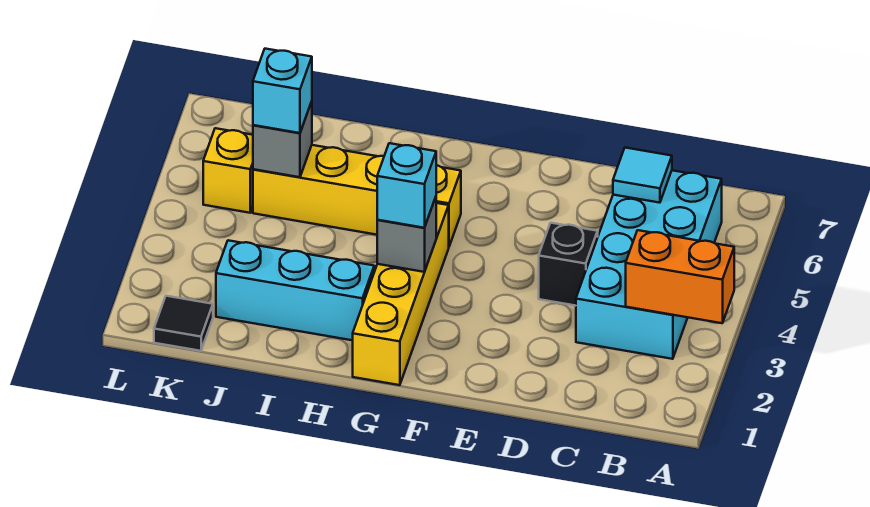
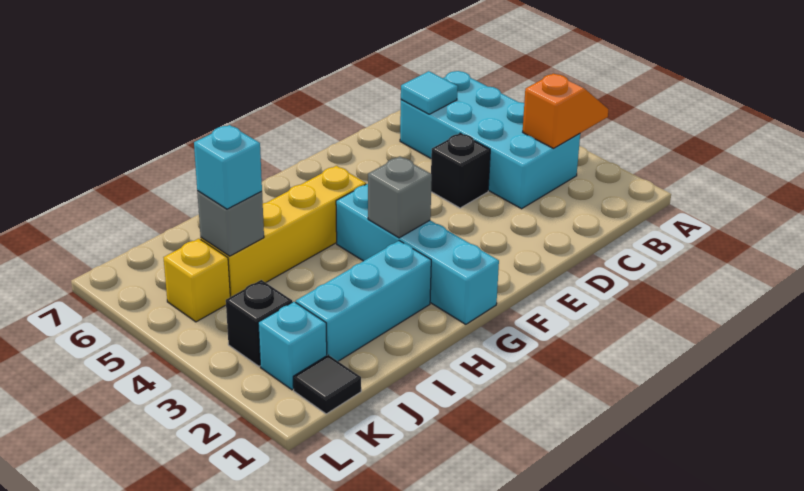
orange 1x2 brick [626,230,734,323] -> orange 1x2 slope [523,73,609,148]
yellow 1x4 brick [353,203,449,385] -> cyan 1x4 brick [336,184,499,324]
cyan 1x1 brick [377,143,436,228] -> cyan 1x1 brick moved to [258,302,327,390]
none -> black 1x1 brick [226,280,292,366]

